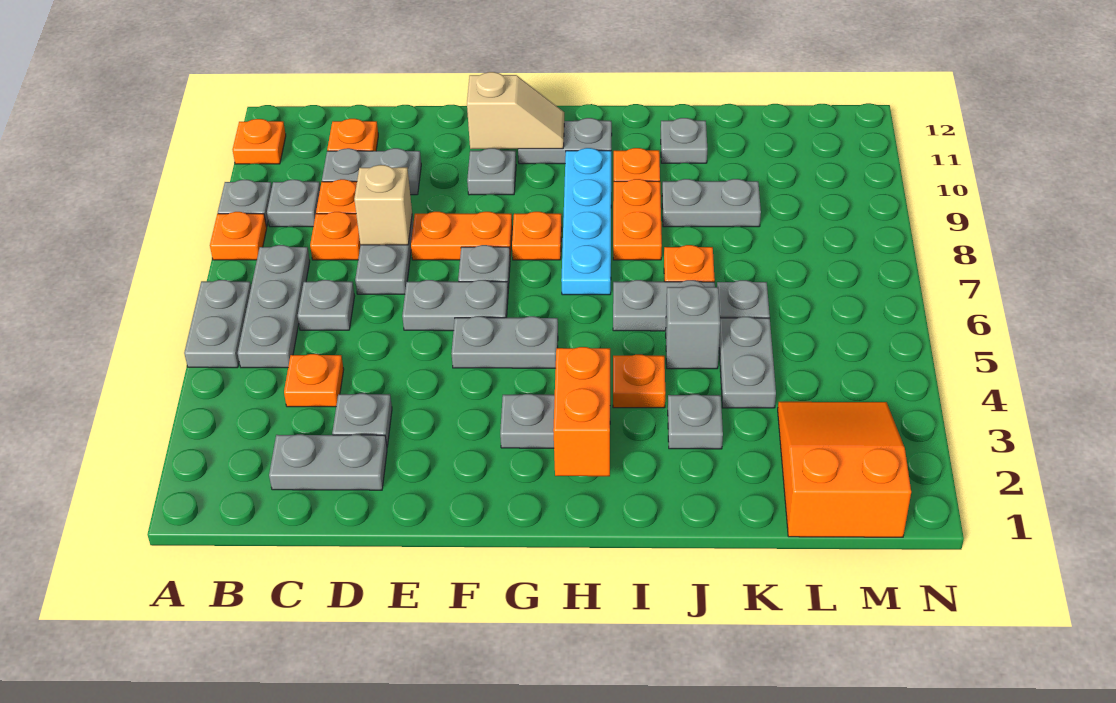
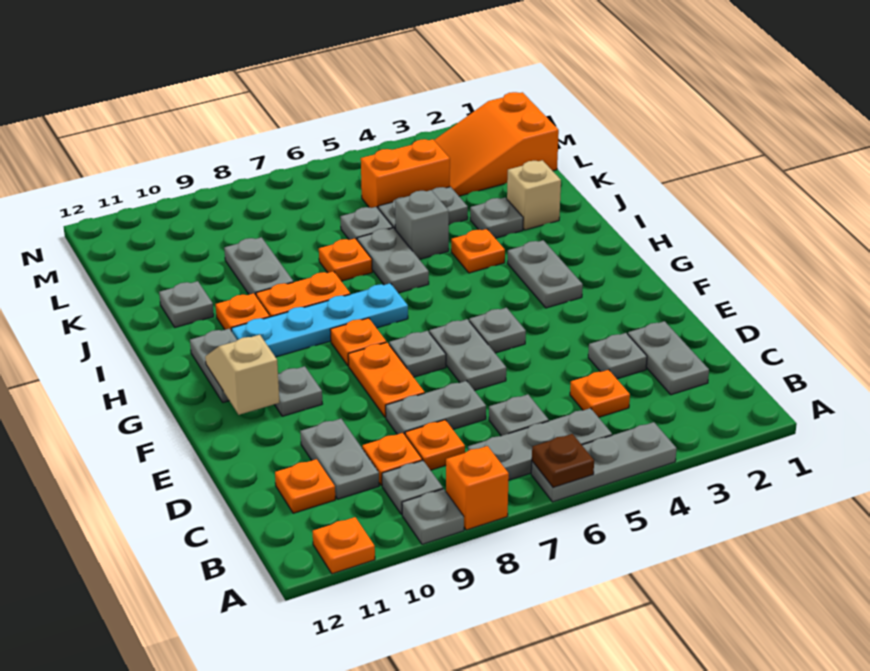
grey 1x2 plate [184,280,251,368] -> grey 1x3 plate [531,422,677,502]
none -> brown 1x1 plate [532,434,594,487]
orange 1x1 plate [210,212,267,260] -> orange 1x1 brick [446,446,509,530]
tan 1x1 brick [354,165,412,245] -> tan 1x1 brick moved to [507,160,561,230]
grey 1x2 plate [451,316,558,368] -> grey 1x1 plate [469,308,526,353]
orange 1x2 brick [553,347,610,476] -> orange 1x2 brick moved to [361,139,450,208]

